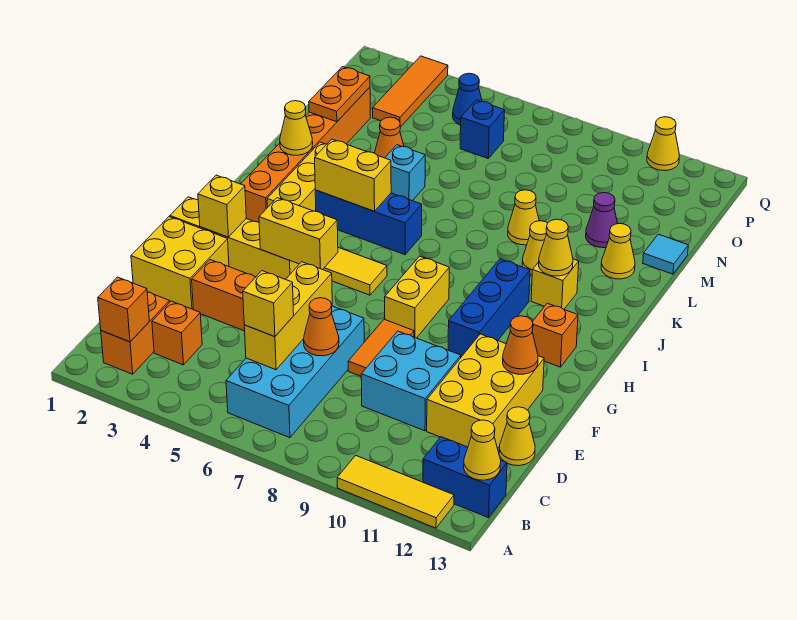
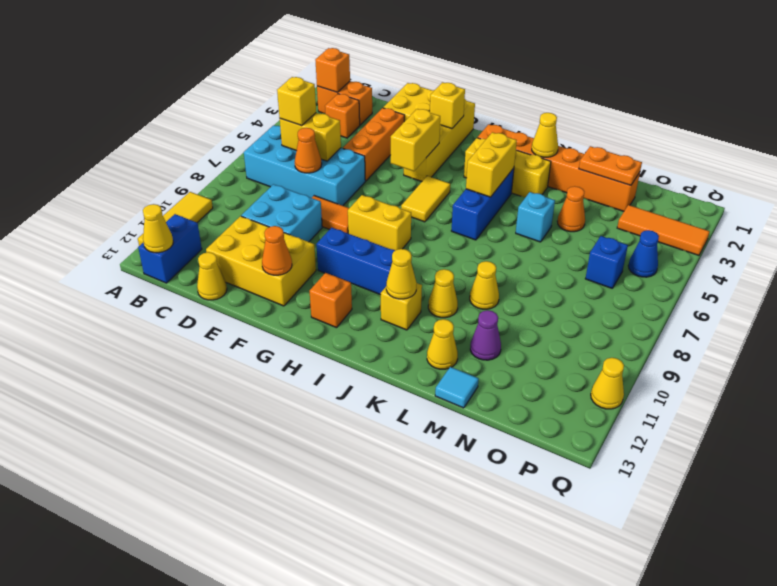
yellow 1x3 brick [244,262,332,370] -> yellow 1x2 brick [280,113,341,161]

